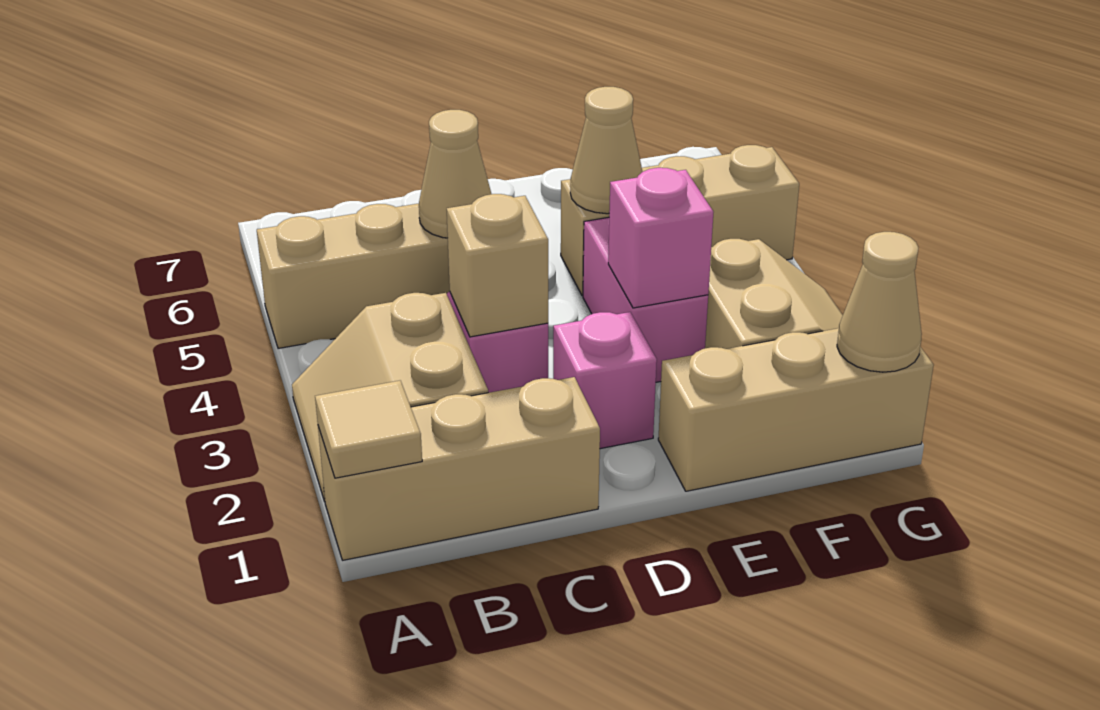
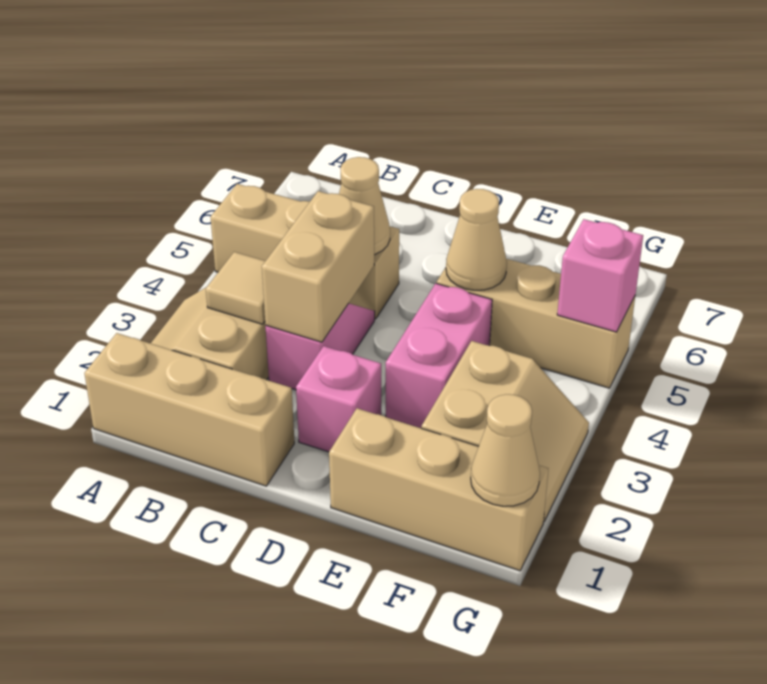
tan 1x1 tile [315,381,422,478] -> tan 1x1 tile moved to [206,252,265,324]
tan 1x1 brick [447,194,548,337] -> tan 1x2 brick [262,191,374,342]
pink 1x1 brick [608,168,713,308] -> pink 1x1 brick moved to [557,219,643,332]

